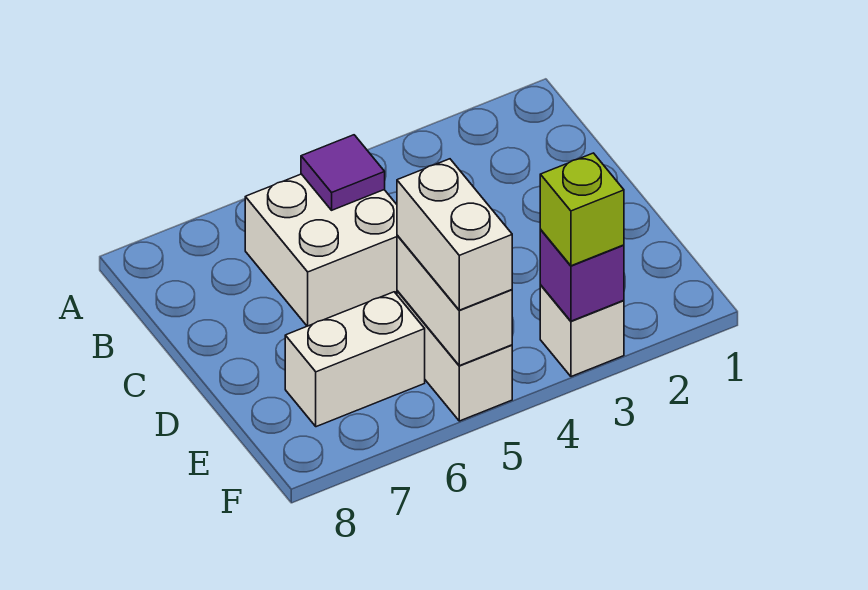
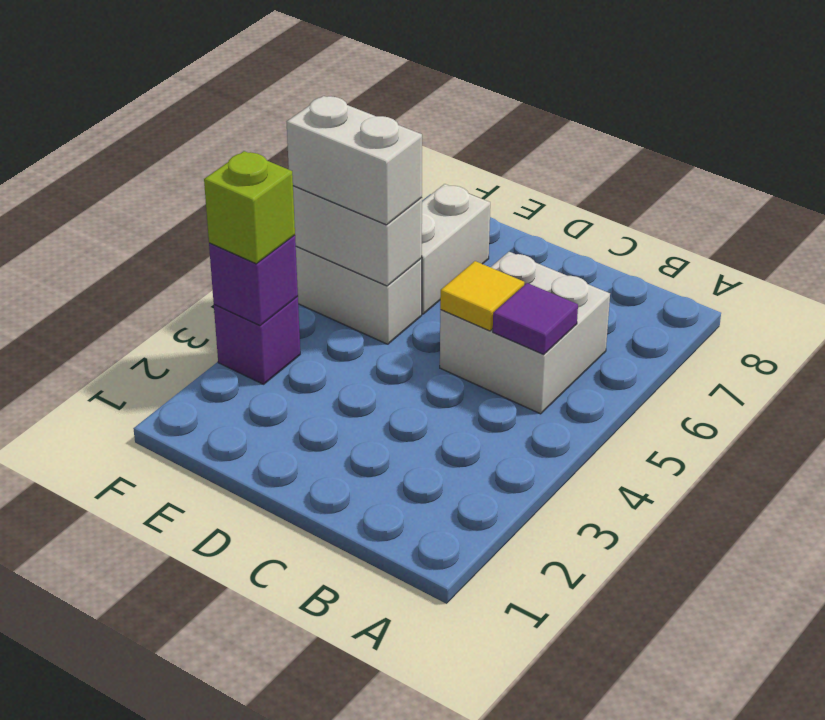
none -> yellow 1x1 tile [440,261,525,331]
white 1x1 brick [540,285,624,377] -> purple 1x1 brick [214,296,300,384]

